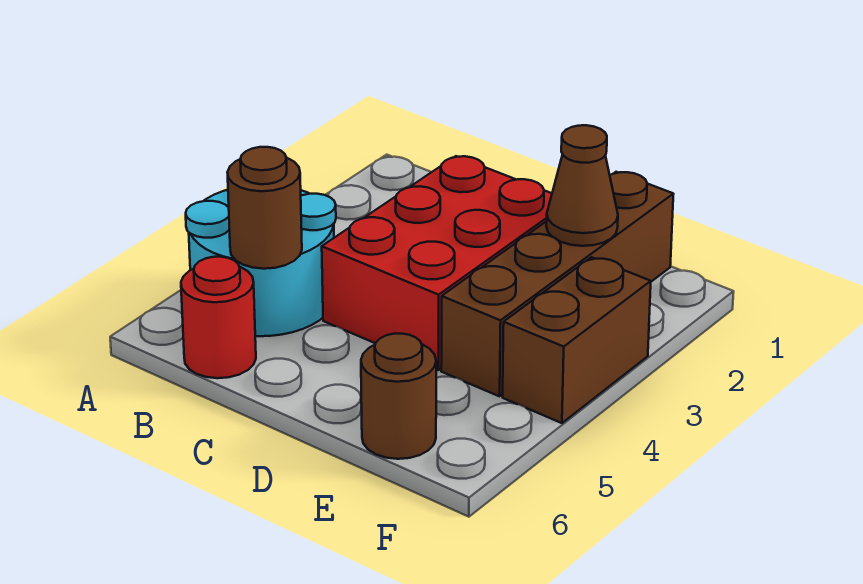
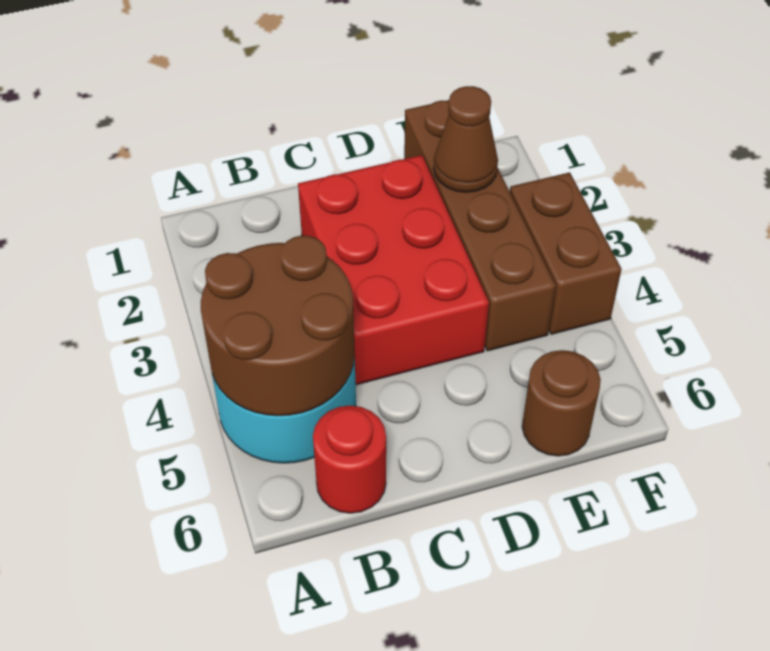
brown 1x1 round brick [227,147,302,269] -> brown 2x2 round brick [201,236,355,416]

